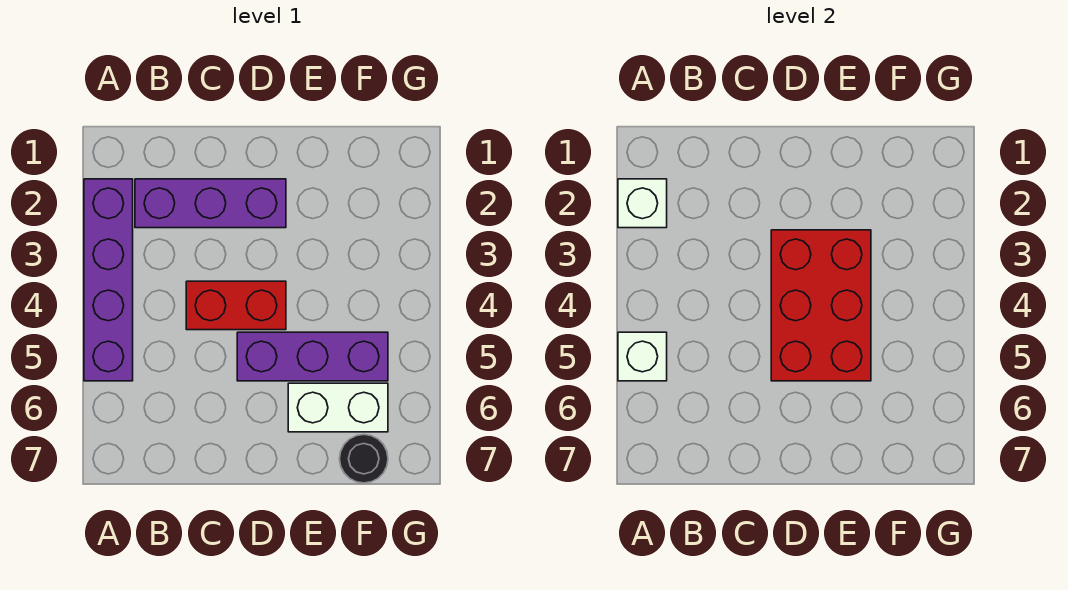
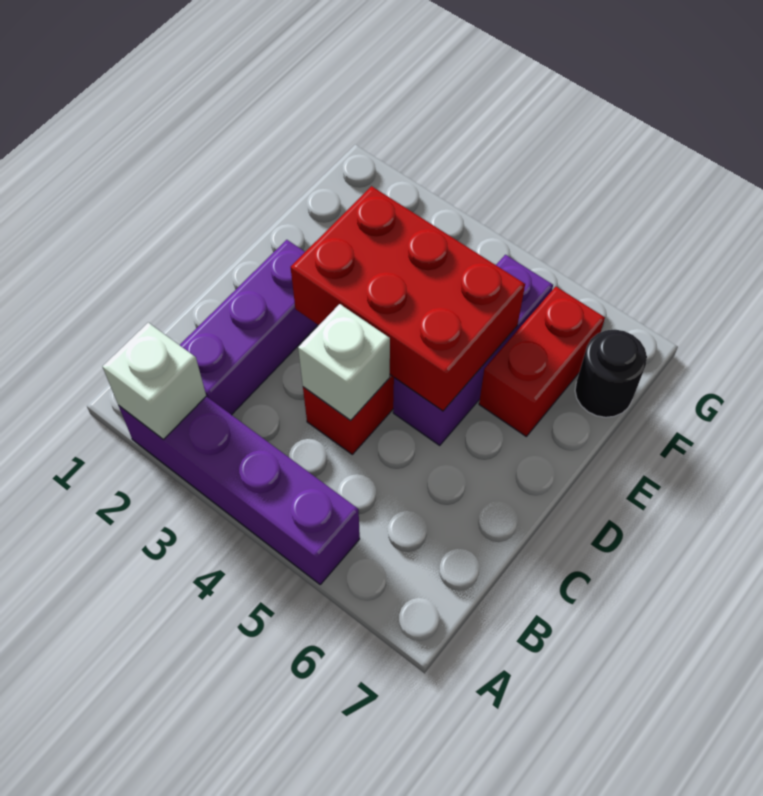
white 1x1 brick [618,332,667,381] -> white 1x1 brick moved to [298,304,390,421]
white 1x2 brick [288,383,388,432] -> red 1x2 brick [479,287,605,436]

